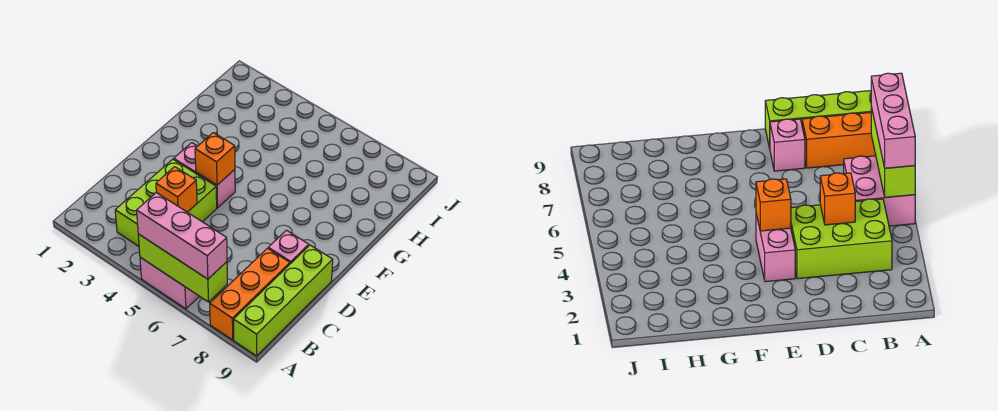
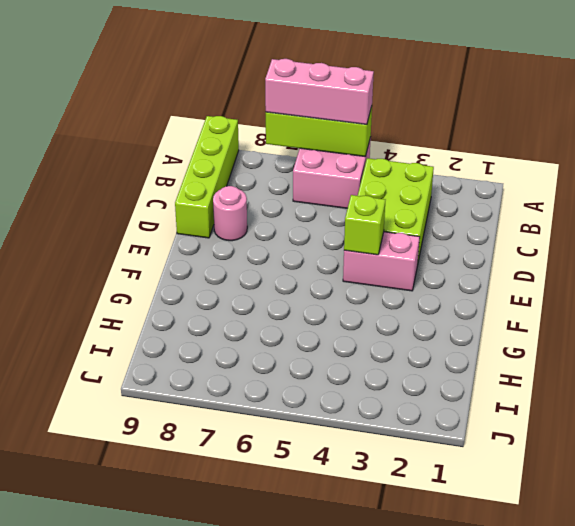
orange 1x3 brick [210,248,290,340] -> none
orange 1x1 brick [156,167,197,212] -> none
pink 1x1 brick [268,230,309,264] -> pink 1x1 round brick [213,186,247,241]
orange 1x1 brick [195,133,235,185] -> lime 1x1 brick [344,195,385,255]

